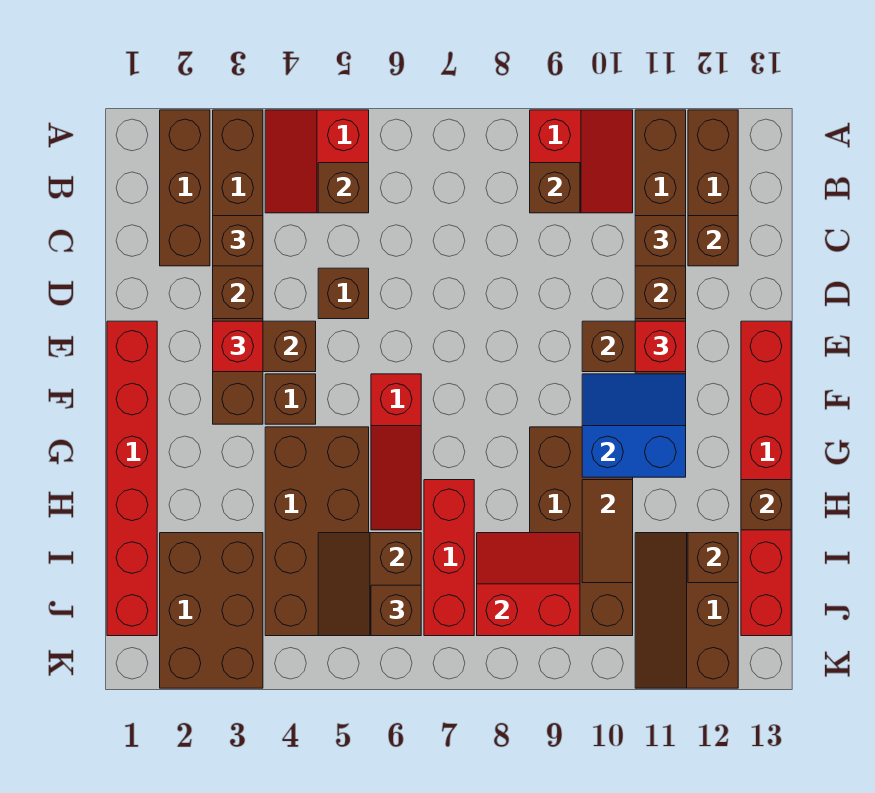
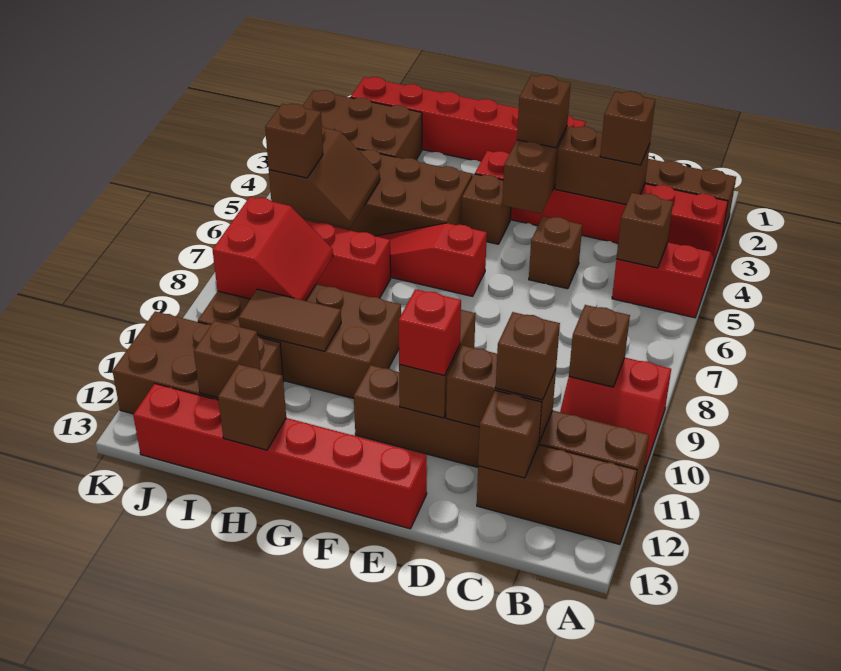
brown 1x6 brick [213,110,263,424] -> red 1x6 brick [475,151,728,261]
red 1x1 brick [213,321,263,372] -> brown 1x1 brick [517,75,571,148]
blue 2x2 slope [582,374,686,477] -> none
brown 2x2 slope [318,533,421,636] -> brown 2x2 slope turned to [269,126,380,229]
brown 2x3 slope [635,533,738,688] -> brown 2x3 brick [113,311,283,414]

